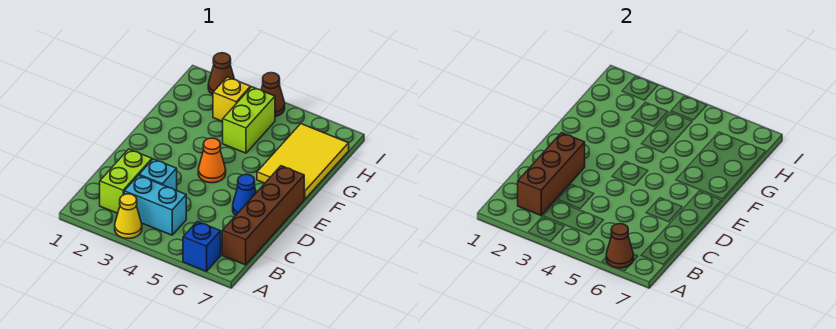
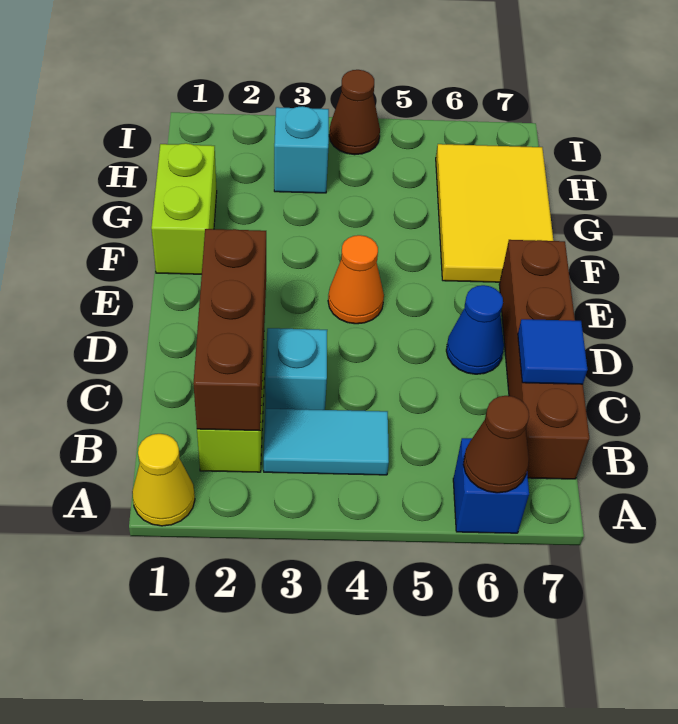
yellow 1x1 cone [115,194,142,239] -> yellow 1x1 cone moved to [132,434,195,526]
cyan 1x2 brick [124,175,186,235] -> cyan 1x2 tile [264,409,389,475]
none -> blue 1x1 tile [518,319,587,384]
lime 1x2 brick [223,87,275,153] -> lime 1x2 brick moved to [151,143,217,274]
yellow 1x1 brick [213,77,250,122] -> cyan 1x1 brick [274,106,329,193]
brown 1x1 cone [208,53,234,95] -> none

